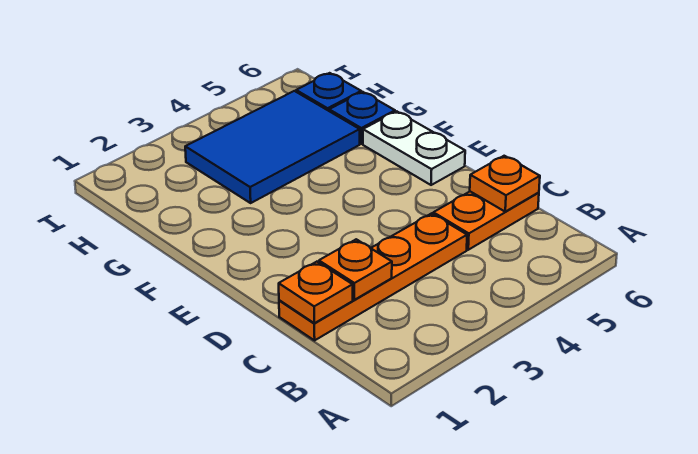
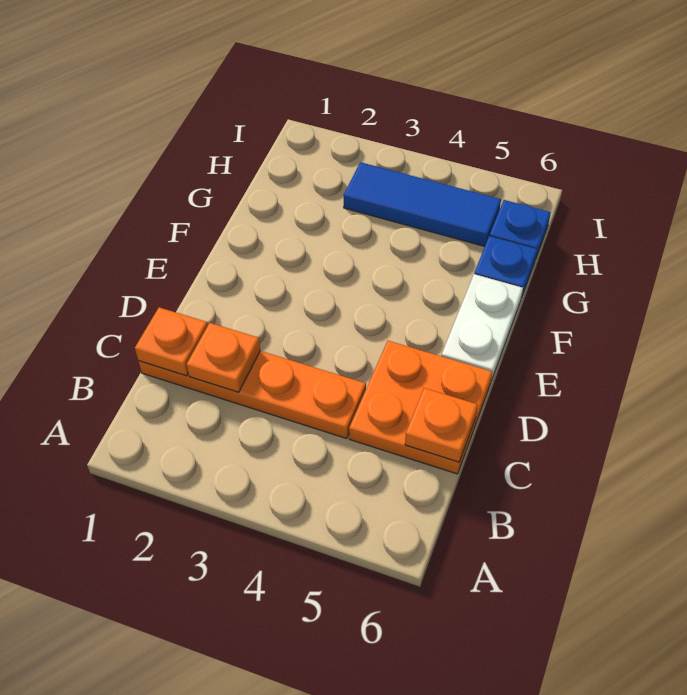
orange 1x2 plate [433,192,539,250] -> orange 2x2 plate [349,341,492,474]
blue 2x3 tile [185,91,360,203] -> blue 1x3 tile [344,162,501,246]

